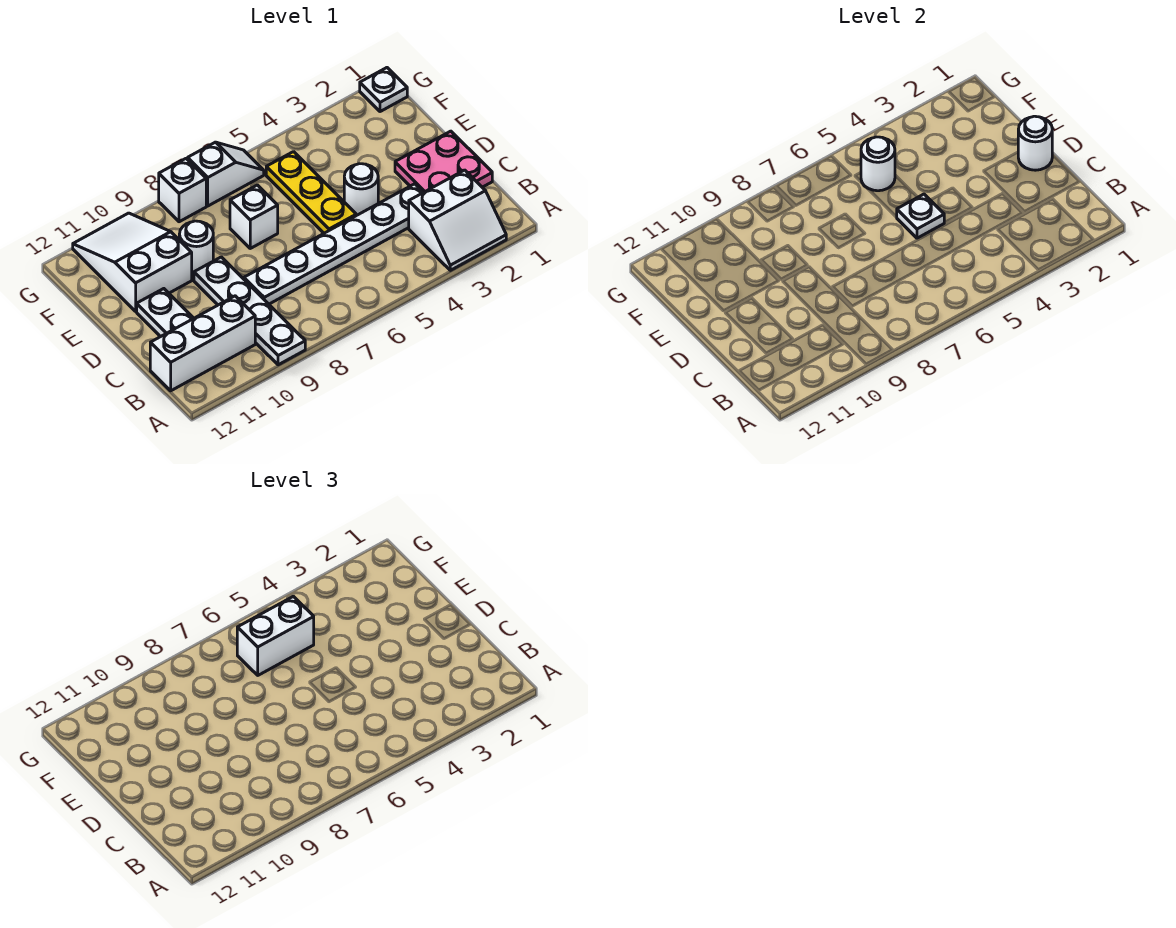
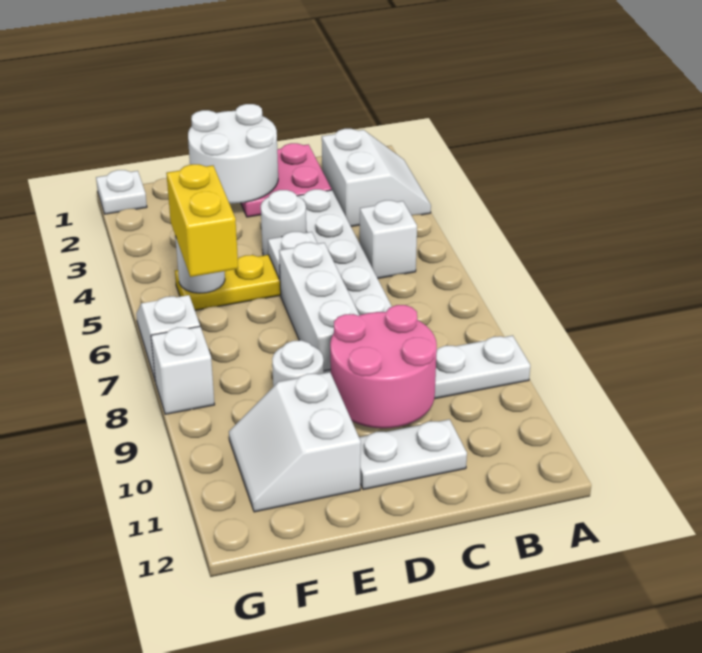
white 1x3 brick [150,296,255,391] -> white 1x3 brick moved to [279,242,359,371]
none -> pink 2x2 round brick [330,305,437,428]
white 1x1 round brick [1018,116,1052,170] -> white 2x2 round brick [188,104,278,204]
white 1x1 brick [230,185,278,248] -> white 1x1 brick moved to [360,200,417,278]
white 2x3 slope [73,213,192,311] -> white 2x2 slope [229,372,361,512]
white 1x2 brick [237,596,314,675] -> yellow 1x2 brick [166,164,238,277]

